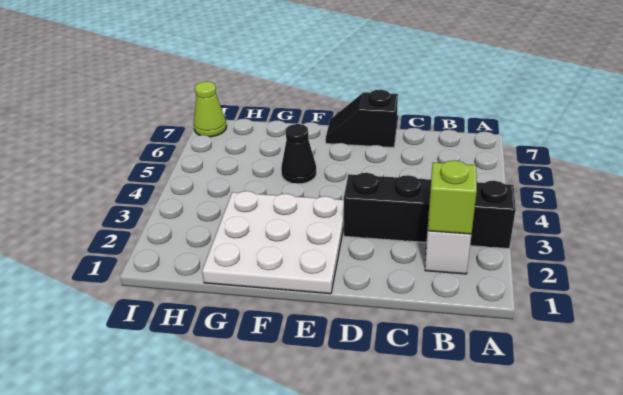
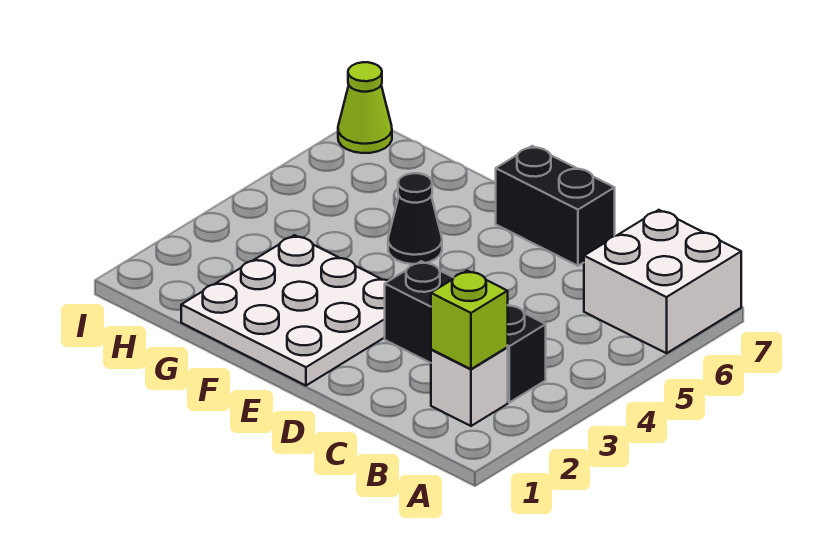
black 1x4 brick [344,173,516,249] -> black 1x3 brick [385,261,546,402]
none -> white 2x2 brick [584,210,741,353]
black 1x2 slope [326,90,398,148] -> black 1x2 brick [496,146,615,266]

